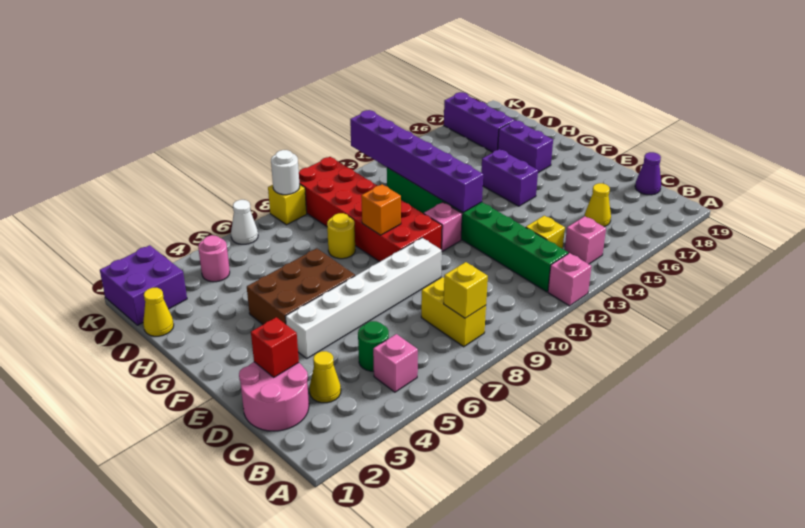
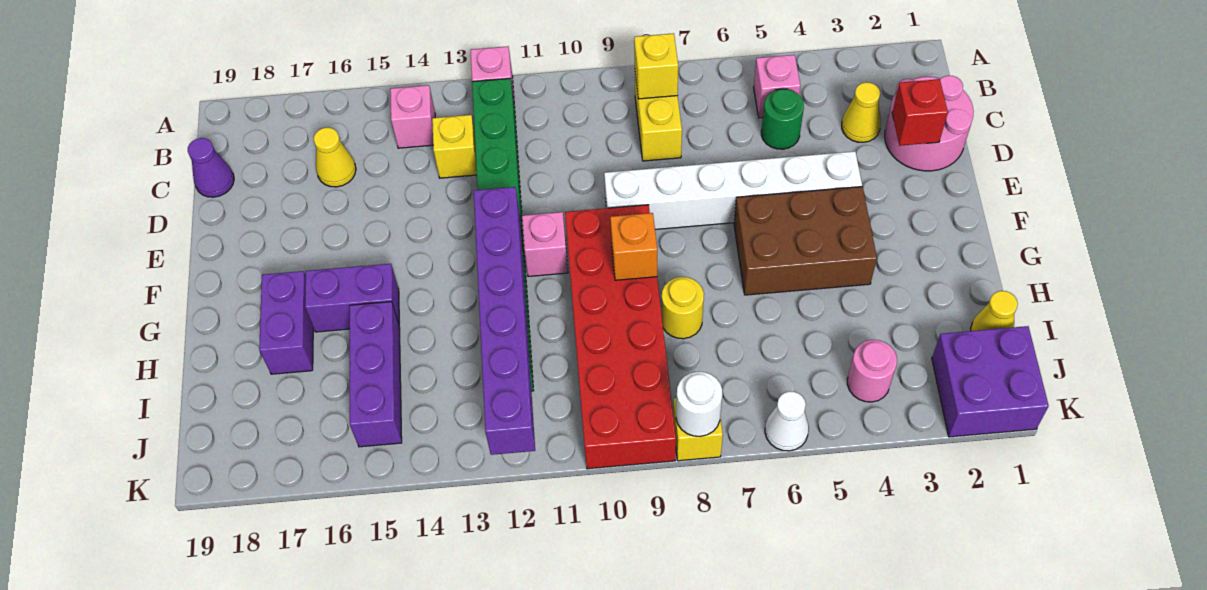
purple 1x2 brick [481,149,538,206] -> purple 1x2 brick turned to [305,264,399,332]
purple 1x3 brick [444,92,515,152] -> purple 1x3 brick moved to [350,302,402,447]

